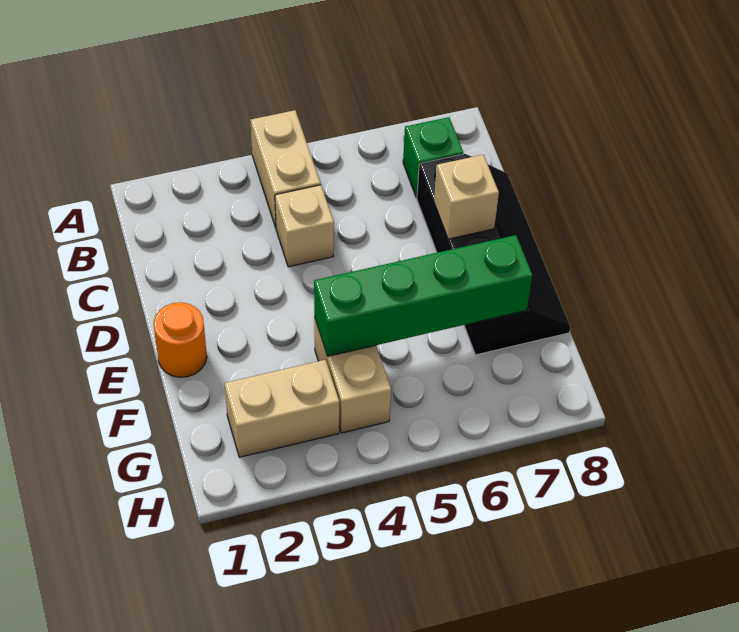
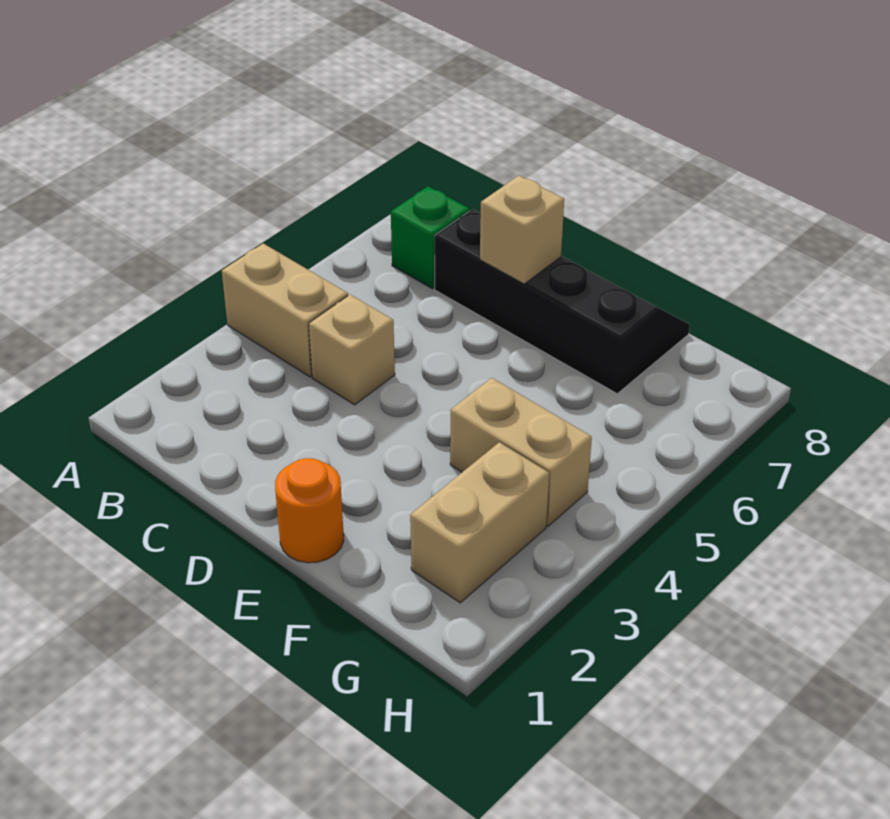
green 1x4 brick [314,235,532,356] -> none

